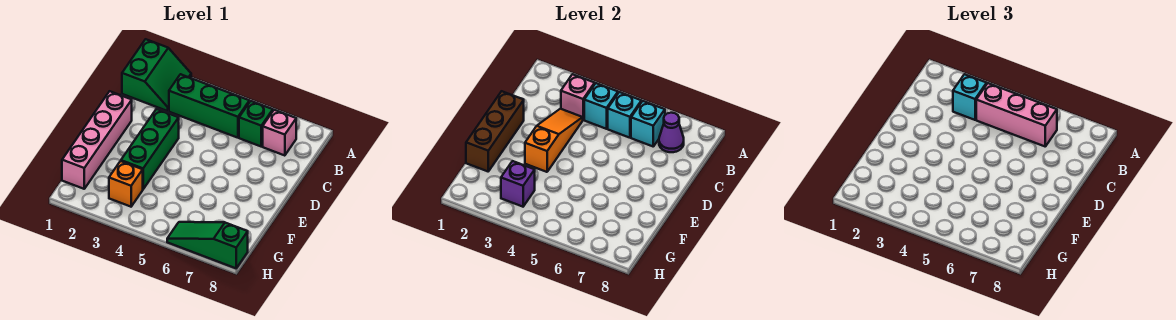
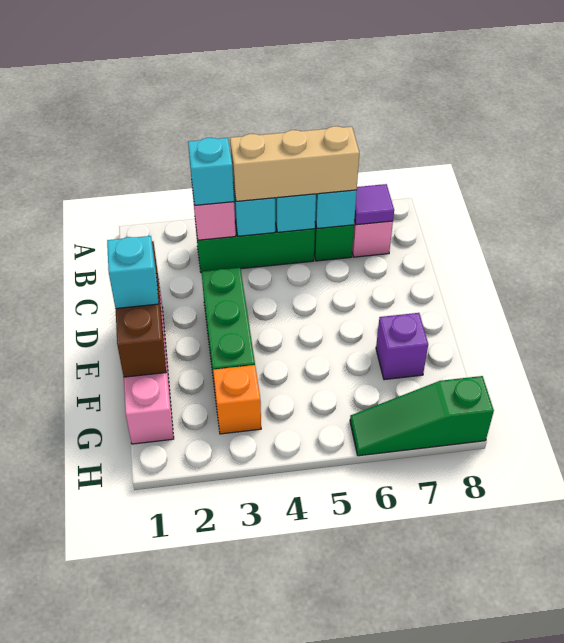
green 2x2 slope [122,39,191,111] -> none
pink 1x3 brick [976,83,1057,146] -> tan 1x3 brick [230,126,359,201]
purple 1x1 cone [659,113,684,152] -> purple 1x1 tile [355,184,394,225]
orange 1x3 slope [525,109,583,172] -> none
none -> cyan 1x1 brick [107,236,159,309]
purple 1x1 brick [501,161,535,207] -> purple 1x1 brick moved to [376,313,428,380]

